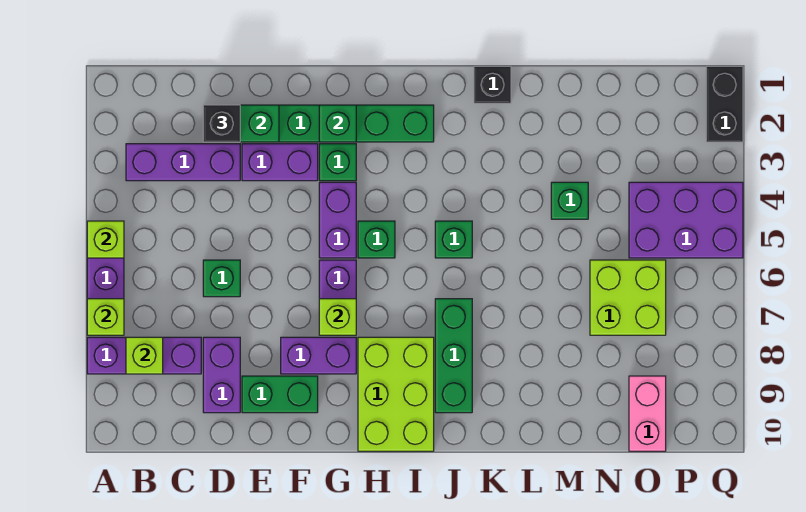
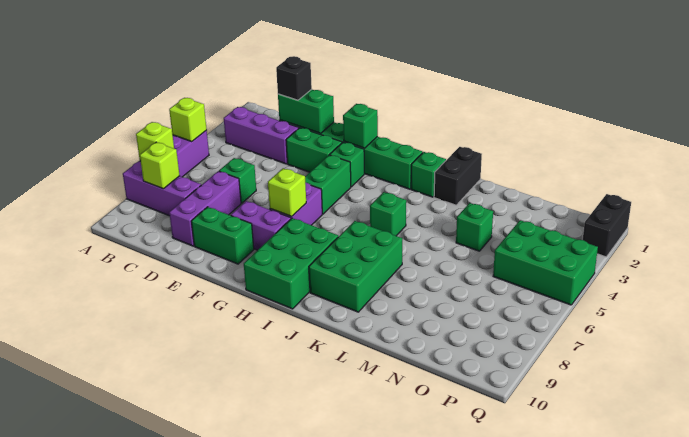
purple 1x2 brick [203,337,240,413] -> purple 1x3 brick [169,171,241,246]
purple 1x2 brick [242,144,318,181] -> green 1x2 brick [286,128,342,172]
purple 1x2 brick [319,182,356,258] -> green 1x2 brick [305,155,351,214]
green 1x1 brick [358,221,395,258] -> green 1x1 brick moved to [411,152,446,197]
lime 2x3 brick [358,337,434,451] -> green 2x3 brick [244,218,338,309]
green 1x3 brick [435,299,472,413] -> green 2x3 brick [309,221,402,312]
black 1x1 brick [474,66,511,103] -> black 1x2 brick [434,147,482,205]
lime 2x2 brick [590,260,666,335] -> none
purple 2x3 brick [629,182,743,258] -> green 2x3 brick [493,220,598,305]
pink 1x2 brick [629,376,666,451] -> none

